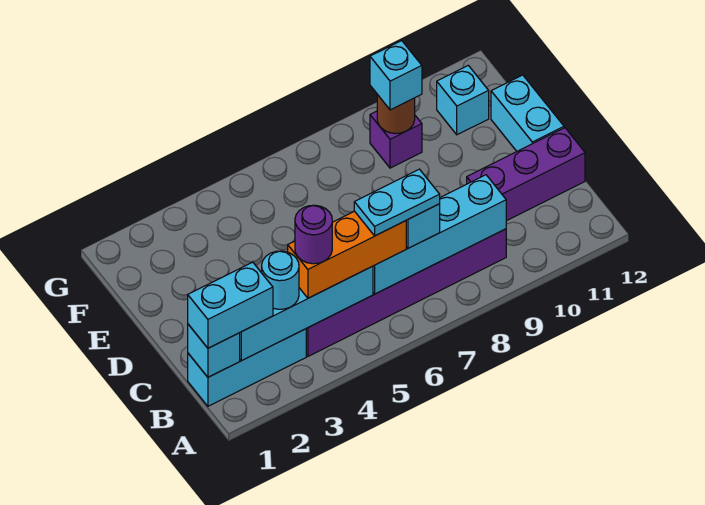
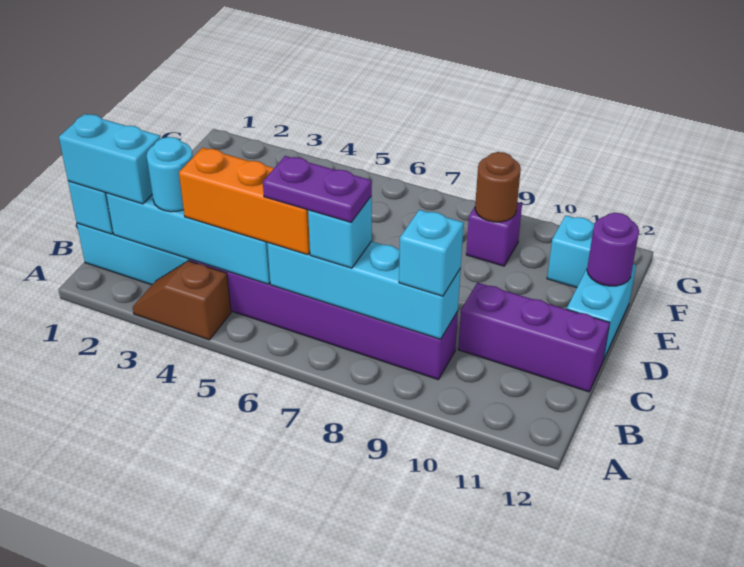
none -> brown 1x2 slope [133,261,231,340]
purple 1x1 round brick [295,205,332,264] -> purple 1x1 round brick moved to [587,213,639,286]
cyan 1x2 plate [354,169,440,236] -> purple 1x2 plate [263,156,372,222]
cyan 1x1 brick [370,41,422,110] -> cyan 1x1 brick moved to [399,210,464,296]

